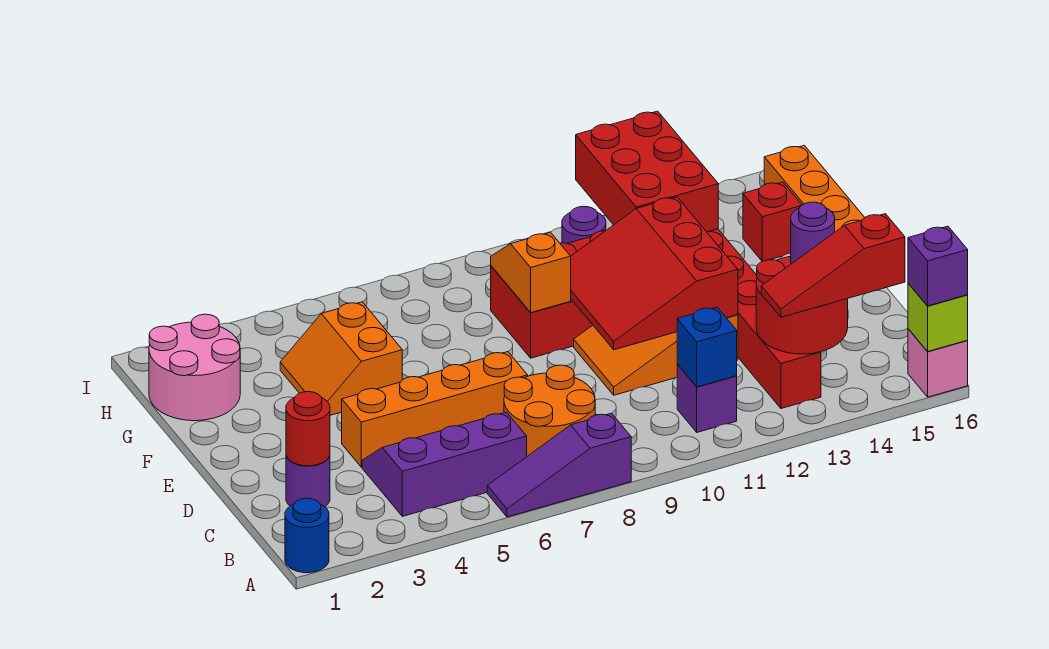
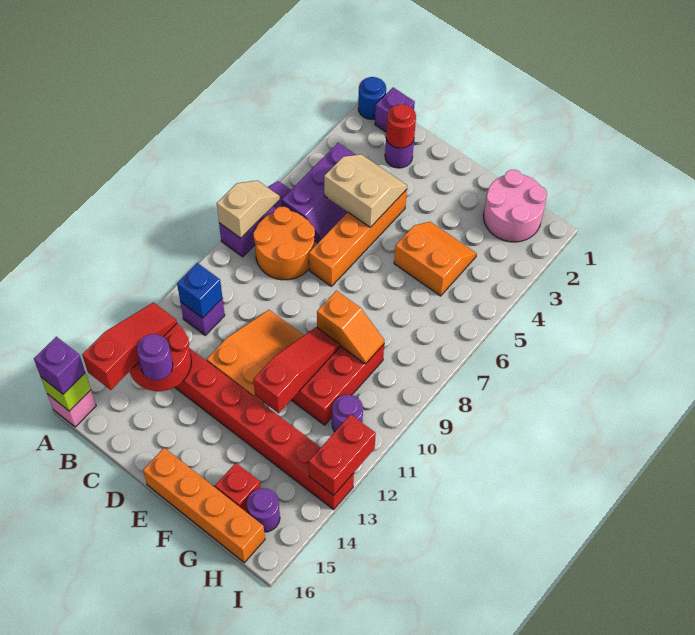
none -> tan 1x2 slope [217,180,280,238]
none -> purple 1x1 brick [375,88,415,132]
none -> tan 2x2 slope [324,154,407,227]
red 3x3 slope [571,197,738,350] -> red 1x3 slope [253,327,340,413]
red 2x3 brick [576,111,718,232] -> red 1x2 brick [309,414,376,495]
none -> purple 1x1 round brick [247,488,280,532]

